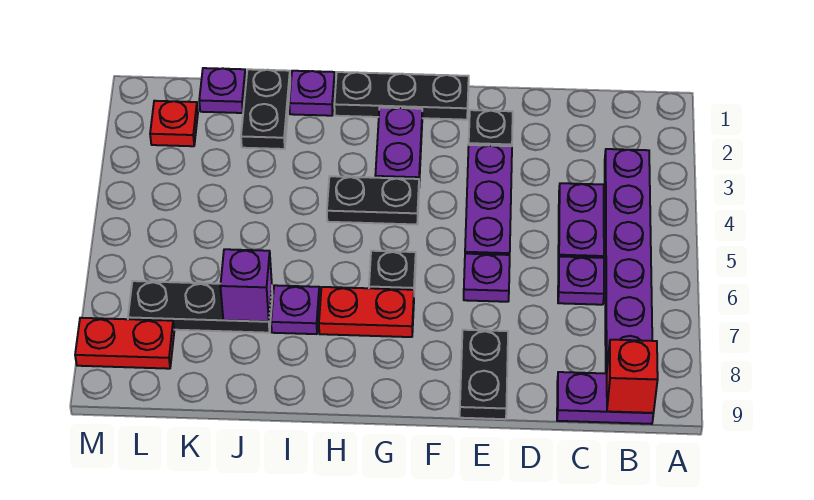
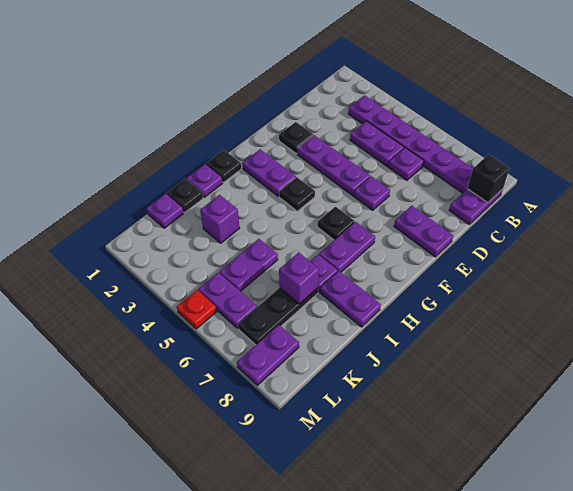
red 1x1 brick [607,340,658,413] -> black 1x1 brick [467,154,510,203]
black 1x2 plate [460,330,508,419] -> purple 1x2 plate [394,206,453,257]
black 1x3 plate [334,72,469,120] -> black 1x1 plate [206,150,241,183]
black 1x2 plate [327,176,419,224] -> black 1x1 plate [279,177,315,211]
red 1x2 plate [319,287,414,337] -> purple 1x2 plate [319,222,375,272]
none -> purple 1x2 plate [320,271,381,327]
black 1x2 plate [241,69,290,149] -> black 1x1 plate [167,179,203,213]
none -> purple 1x1 brick [200,195,239,243]
none -> purple 1x2 plate [220,239,278,291]
red 1x1 plate [150,101,198,146] -> red 1x1 plate moved to [177,290,217,329]
none -> purple 1x2 plate [198,272,257,328]
red 1x2 plate [75,318,174,369] -> purple 1x2 plate [237,325,299,385]

